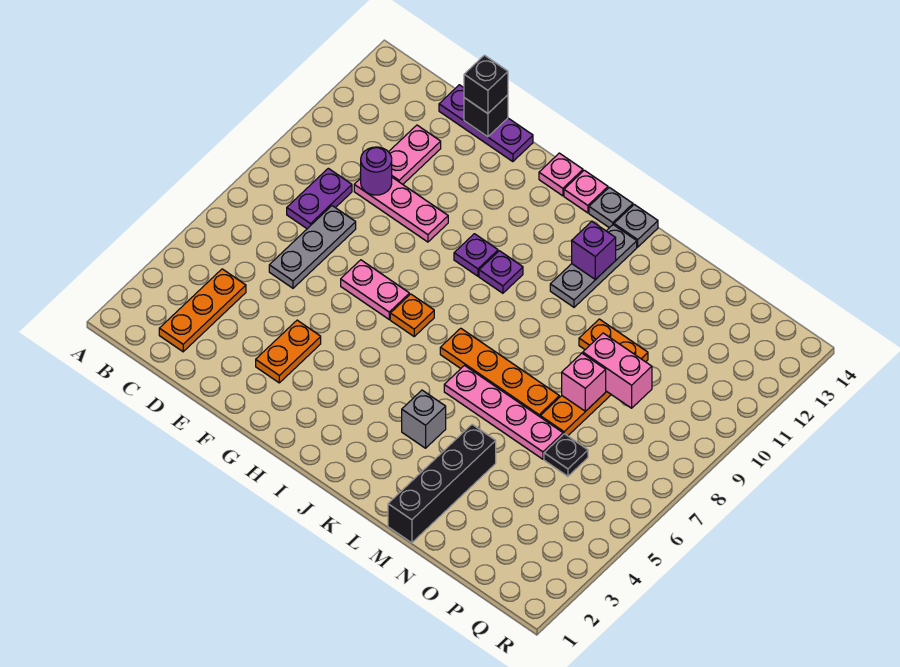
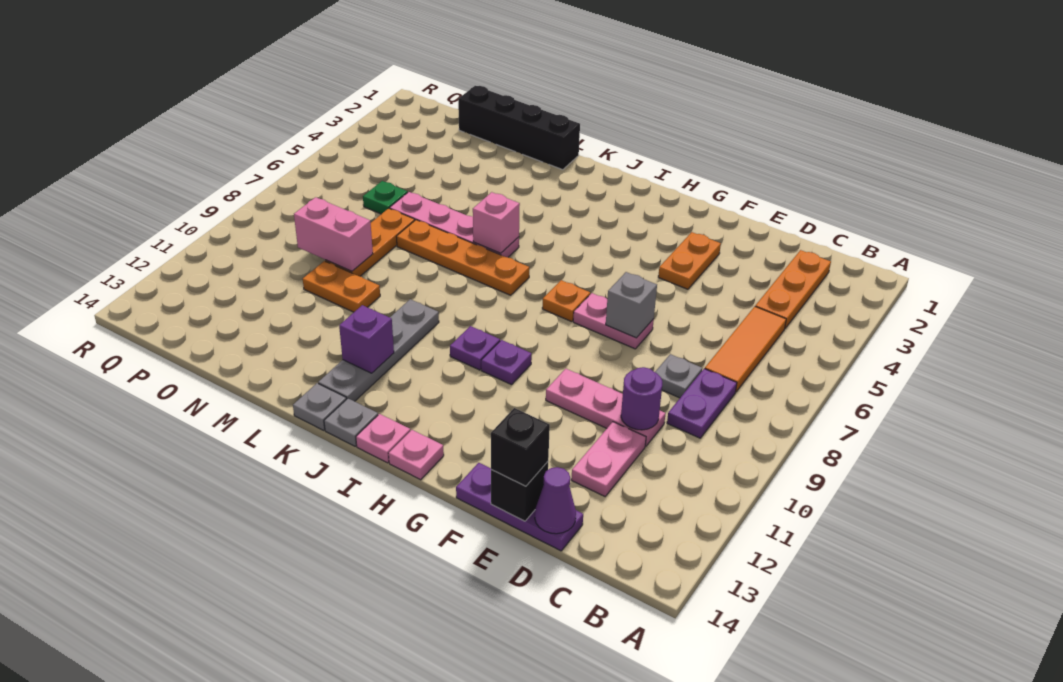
none -> orange 1x3 tile [705,307,786,392]
grey 1x3 plate [269,206,356,288] -> grey 1x1 plate [655,354,702,398]
none -> purple 1x1 cone [535,467,576,534]
grey 1x1 brick [402,390,446,448] -> grey 1x1 brick moved to [606,272,657,338]
grey 1x3 plate [550,225,637,307] -> grey 1x4 plate [318,299,439,401]
black 1x4 brick [388,425,496,543] -> black 1x4 brick turned to [458,86,580,170]
pink 1x1 brick [562,353,606,411] -> pink 1x1 brick moved to [473,192,520,253]
black 1x1 plate [544,434,588,476] -> green 1x1 plate [363,181,408,214]

